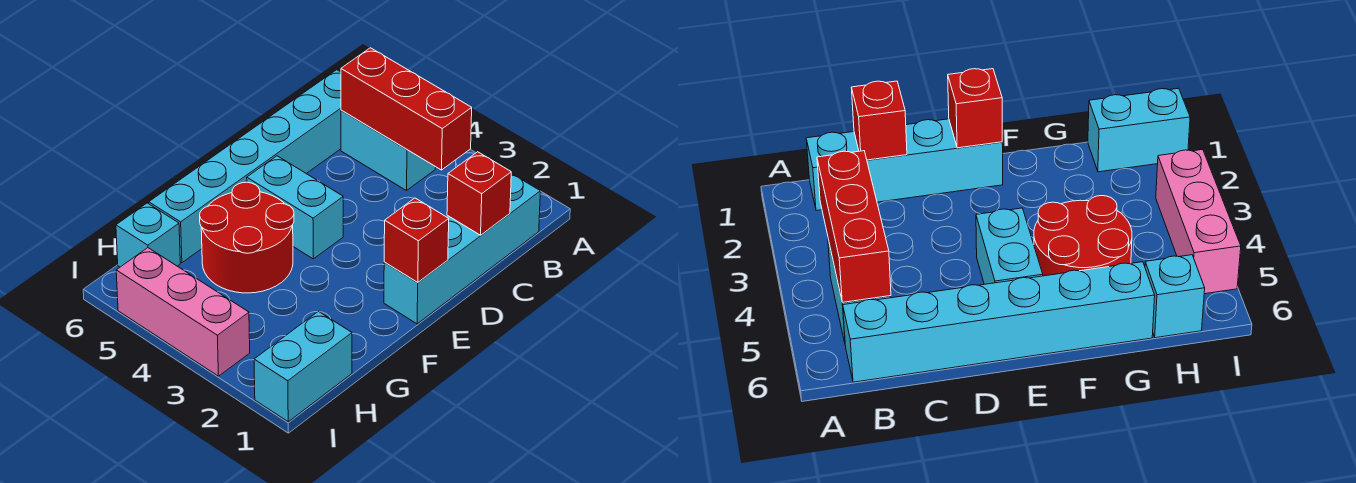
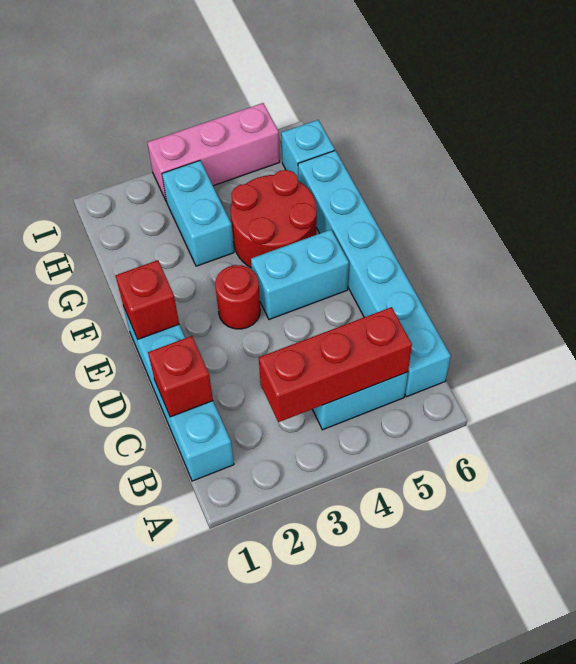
none -> red 1x1 round brick [215,265,260,329]
cyan 1x2 brick [254,311,352,422] -> cyan 1x2 brick moved to [162,161,234,266]

